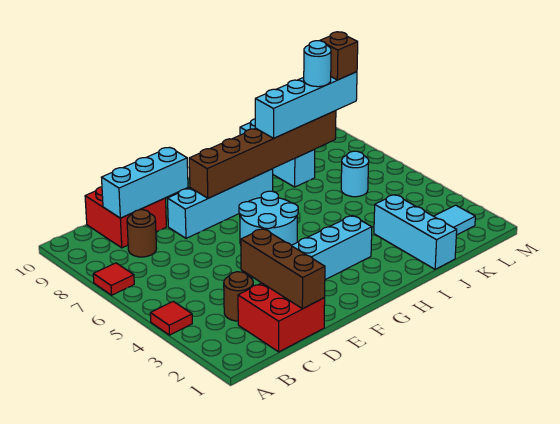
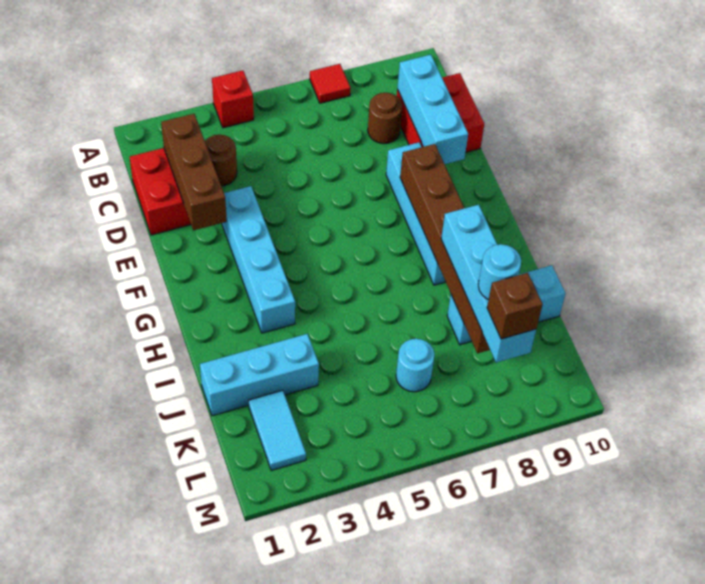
red 1x1 tile [150,301,192,335] -> red 1x1 brick [212,70,254,128]
brown 1x3 brick [241,229,325,309] -> brown 1x3 brick turned to [161,114,227,231]
cyan 2x2 round brick [239,191,298,245] -> none

